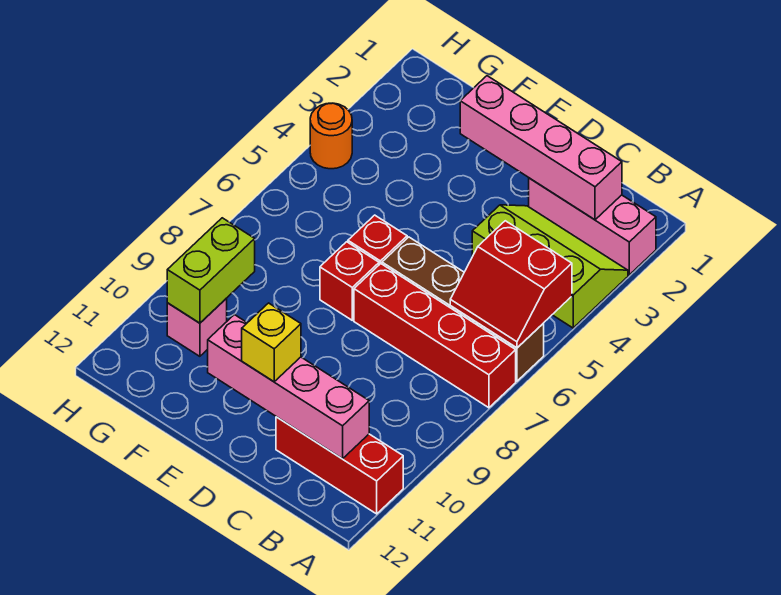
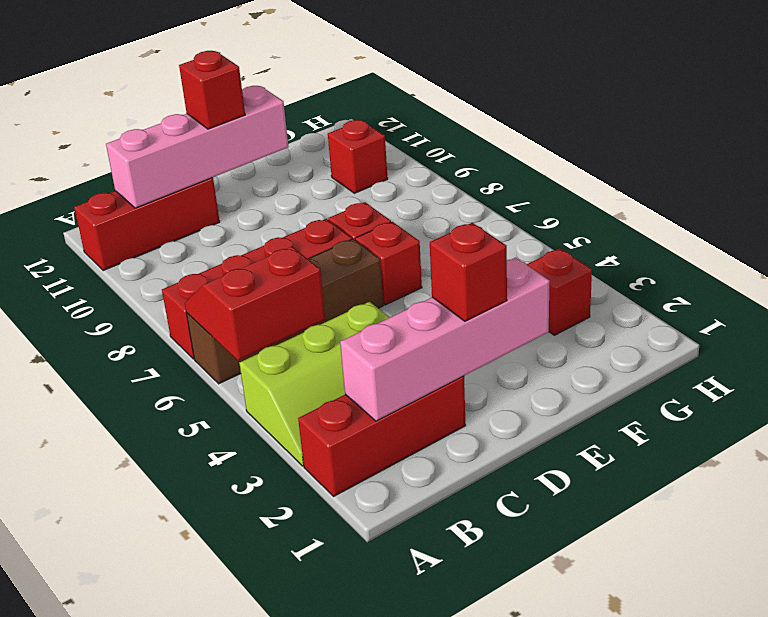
pink 1x3 brick [529,178,656,275] -> red 1x3 brick [298,376,466,496]
none -> red 1x1 brick [430,223,507,321]
yellow 1x1 brick [242,303,301,382] -> red 1x1 brick [179,51,245,129]
none -> red 1x1 brick [527,248,592,335]
lime 1x2 brick [167,218,255,323] -> none
pink 1x1 brick [167,299,227,356] -> red 1x1 brick [328,120,388,193]
orange 1x1 round brick [310,103,352,169] -> none

